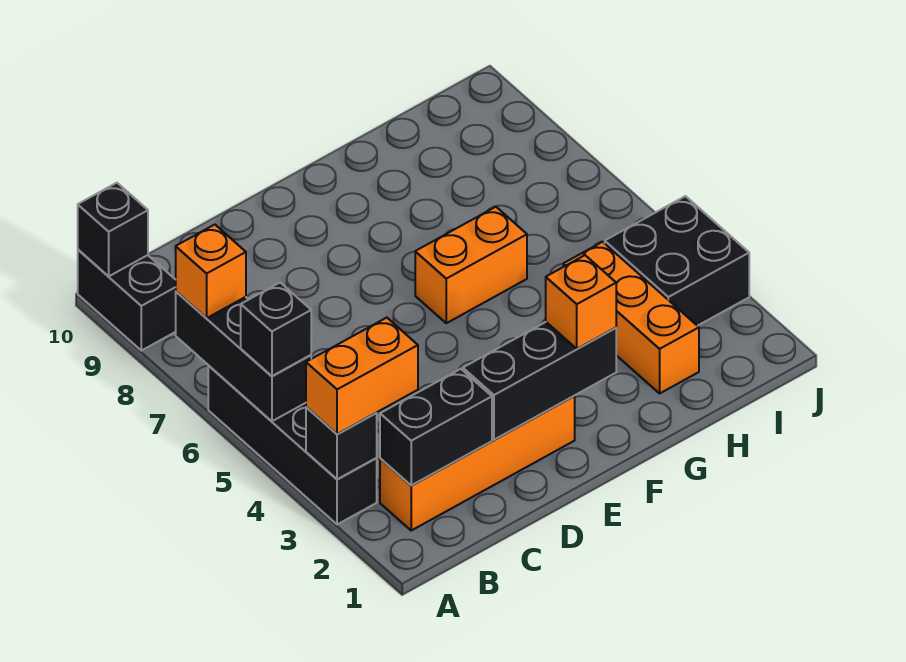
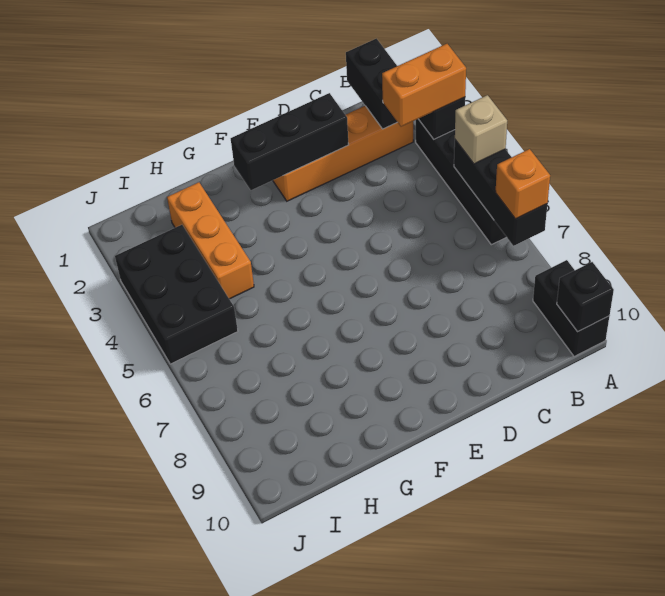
black 1x1 brick [241,283,311,376] -> tan 1x1 brick [455,95,507,164]
black 1x2 brick [380,369,492,485] -> black 1x2 brick turned to [346,39,397,129]
orange 1x1 brick [546,255,616,349] -> none
orange 1x2 brick [415,207,527,323] -> none
black 2x2 brick [605,196,749,326] -> black 2x3 brick [115,225,238,364]

